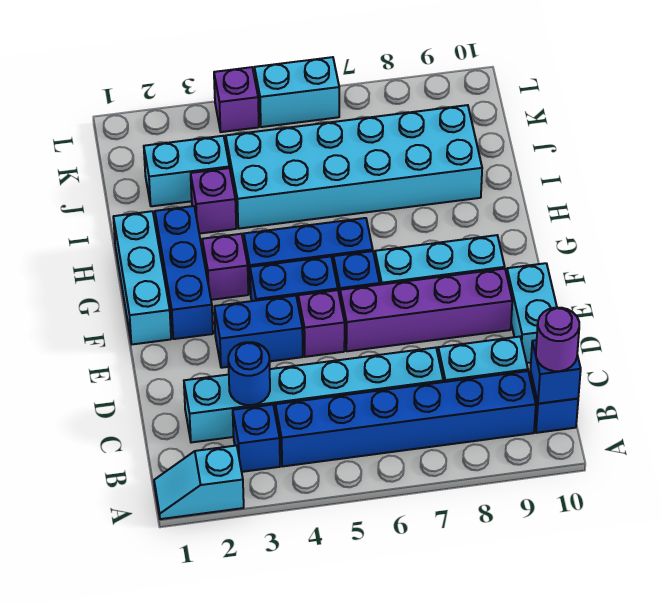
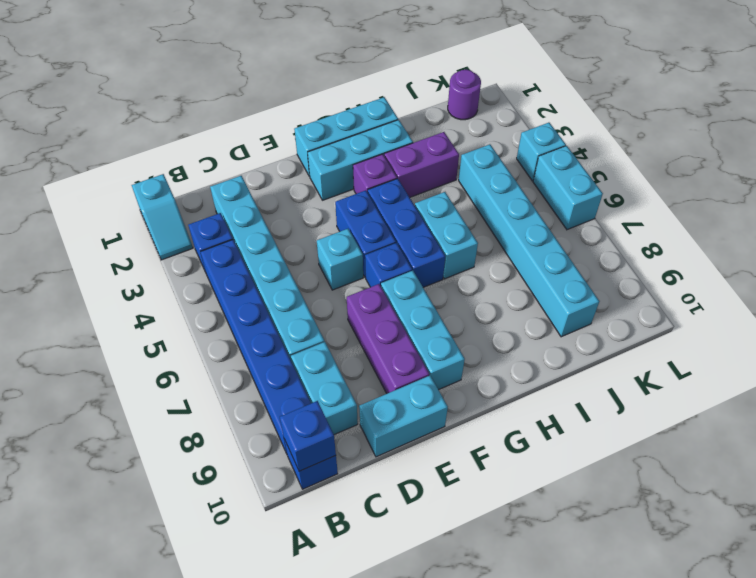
cyan 1x2 slope [154,445,244,519] -> cyan 1x2 slope turned to [132,174,193,260]
purple 1x1 round brick [536,308,579,371] -> purple 1x1 round brick moved to [448,70,481,120]
blue 1x1 round brick [228,342,270,405] -> none
blue 1x2 brick [214,296,303,368] -> none
purple 1x1 brick [298,290,345,357] -> cyan 1x1 brick [316,229,363,290]
purple 1x4 brick [340,269,512,351] -> purple 1x3 brick [347,284,429,394]
blue 1x3 brick [155,206,213,339] -> cyan 1x3 brick [308,120,413,200]
purple 1x1 brick [191,168,236,234] -> purple 1x2 brick [384,132,459,197]
cyan 2x6 brick [226,105,482,229] -> cyan 1x6 brick [459,144,599,337]
cyan 1x2 brick [144,136,229,206] -> cyan 1x2 brick moved to [415,192,478,279]
purple 1x1 brick [214,67,259,132] -> cyan 1x1 brick [517,123,566,181]

